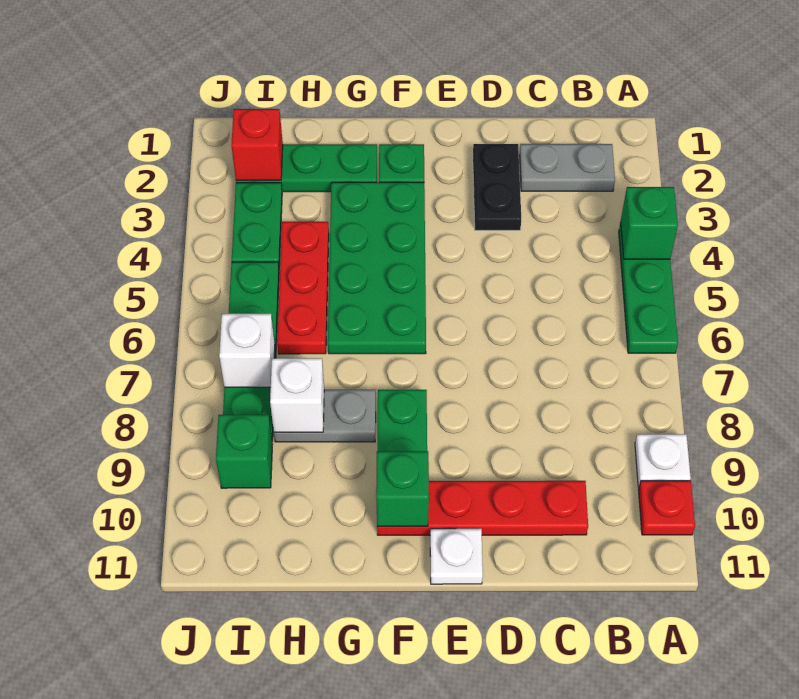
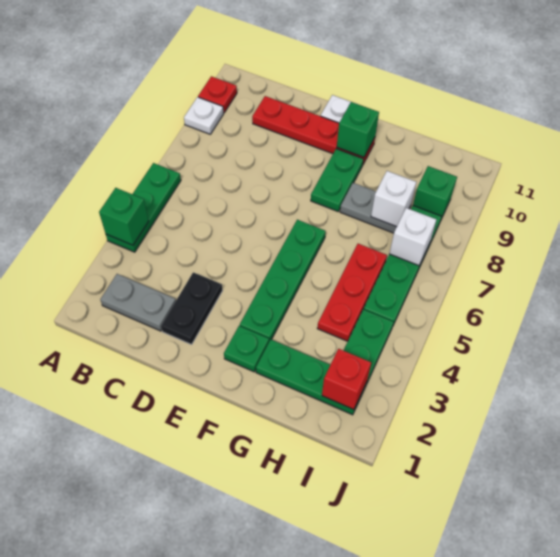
green 2x4 plate [328,182,426,354] -> green 1x4 plate [240,220,326,341]

